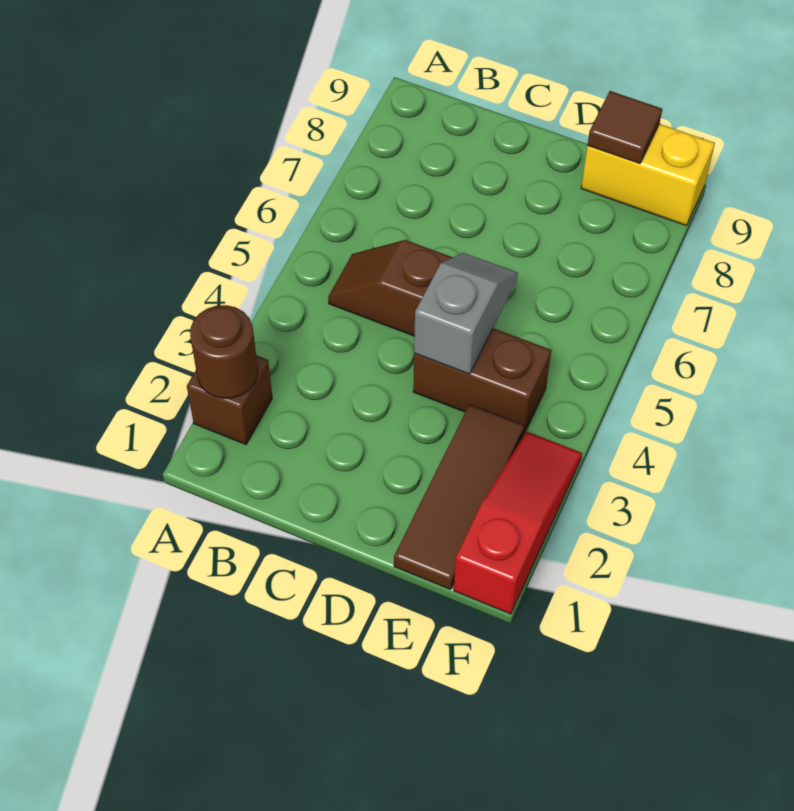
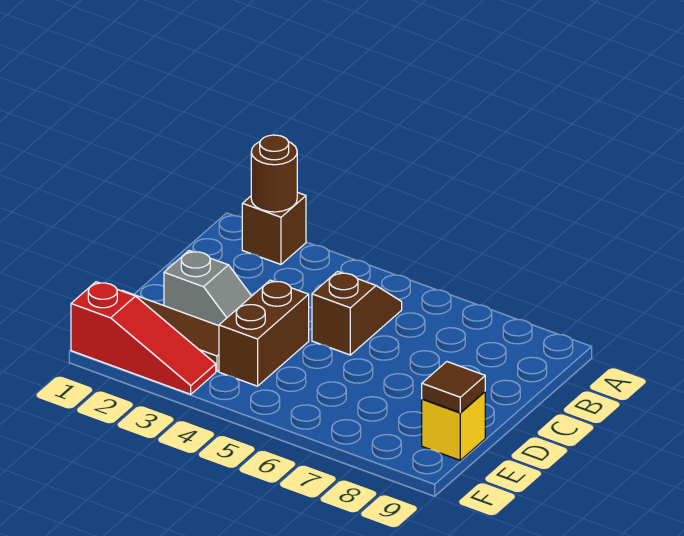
grey 1x2 slope [414,253,518,374] -> grey 1x2 slope moved to [164,251,251,326]
yellow 1x2 brick [581,124,715,226] -> yellow 1x1 brick [422,392,485,460]

